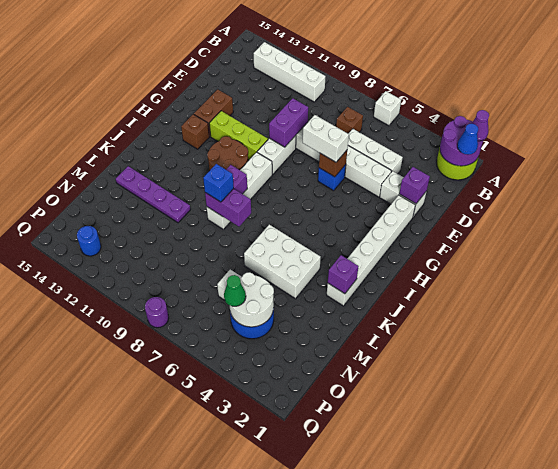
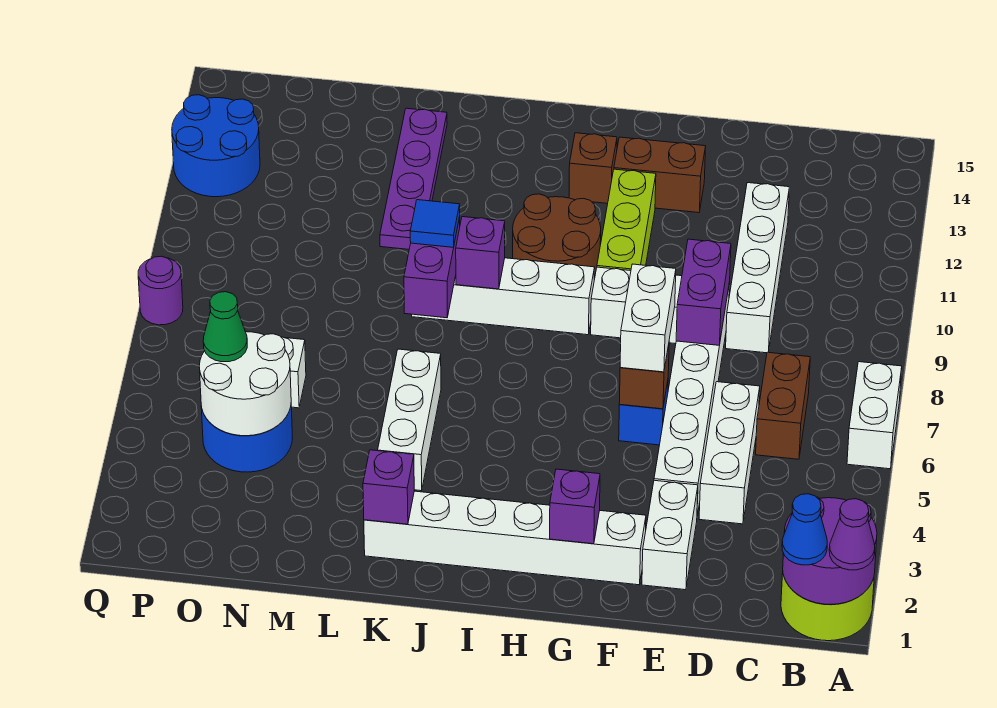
white 1x1 brick [374,91,401,126] -> white 1x2 brick [847,362,902,469]
white 1x4 brick [254,42,326,102] -> white 1x4 brick moved to [726,183,789,353]
brown 1x1 brick [336,107,363,134] -> brown 1x2 brick [756,352,810,459]
purple 1x1 brick [399,167,430,204] -> purple 1x1 brick moved to [550,469,600,544]
purple 1x2 brick [269,98,308,147] -> purple 1x2 brick turned to [676,239,731,345]
white 2x3 brick [244,225,321,299] -> white 1x3 brick [378,349,441,491]
blue 1x1 brick [203,164,234,202] -> blue 1x1 tile [410,200,460,247]
blue 1x1 round brick [77,226,101,256] -> blue 2x2 round brick [172,95,260,197]

